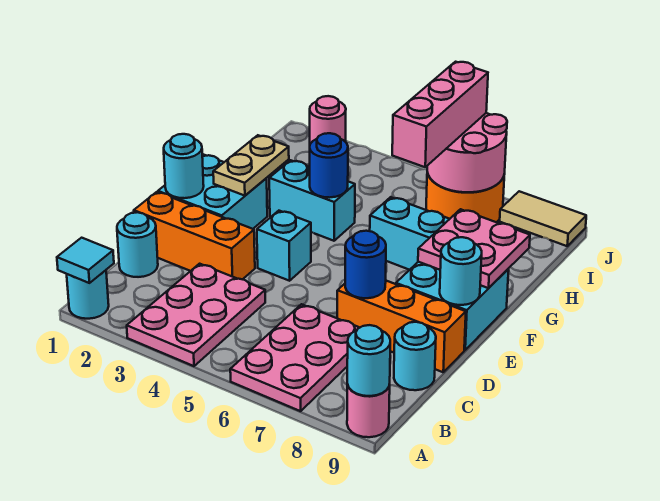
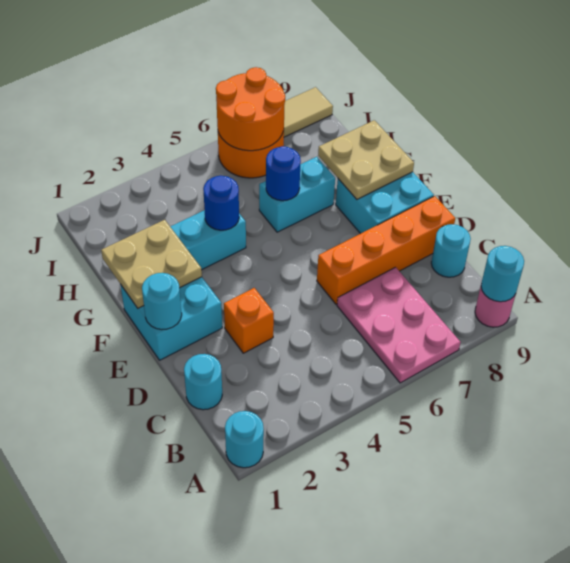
cyan 1x1 tile [57,238,114,283] -> none
pink 2x3 plate [127,264,265,366] -> none
orange 1x3 brick [134,192,255,279] -> orange 1x1 brick [224,288,274,353]
orange 1x3 brick [337,281,466,372] -> orange 1x4 brick [317,196,455,304]
blue 1x1 round brick [345,231,386,298] -> blue 1x1 round brick moved to [266,146,301,201]
cyan 1x1 brick [257,211,311,281] -> none
cyan 1x1 round brick [440,237,482,305] -> none
tan 1x2 plate [213,135,289,196] -> tan 2x2 plate [101,220,202,308]
pink 2x2 plate [418,209,530,288] -> tan 2x2 plate [318,120,414,199]
pink 1x3 brick [392,62,488,167] -> none
pink 2x2 round brick [427,113,507,192] -> orange 2x2 round brick [216,67,285,151]
pink 1x1 round brick [310,96,346,144] -> none

